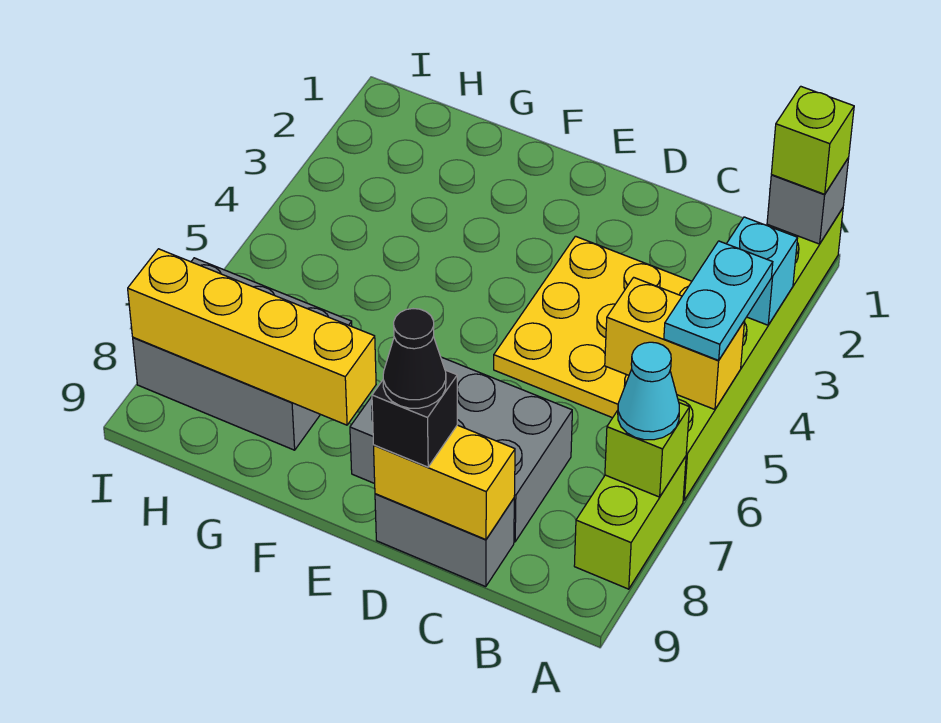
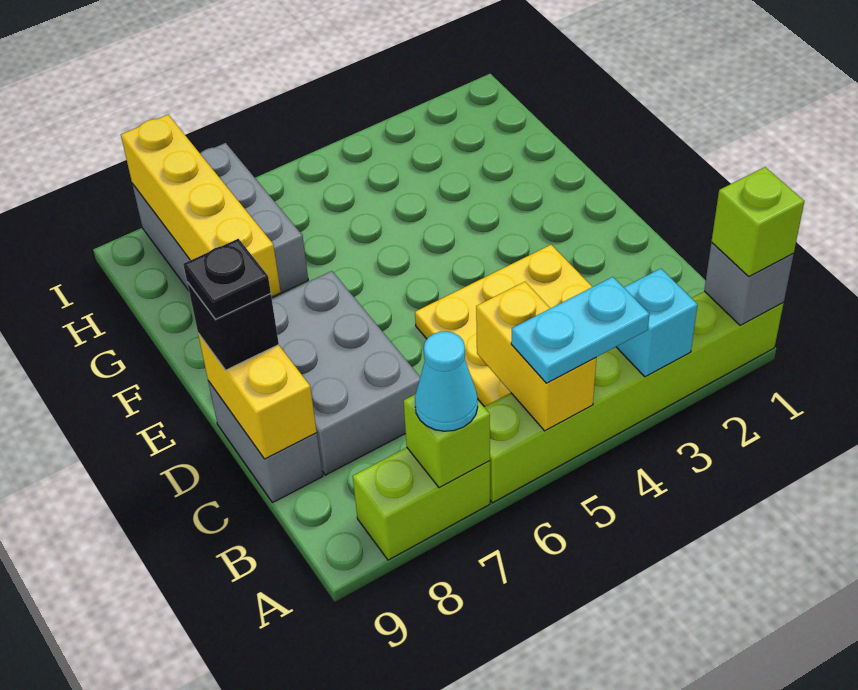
black 1x1 cone [383,309,446,408] -> black 1x1 plate [183,239,271,319]

